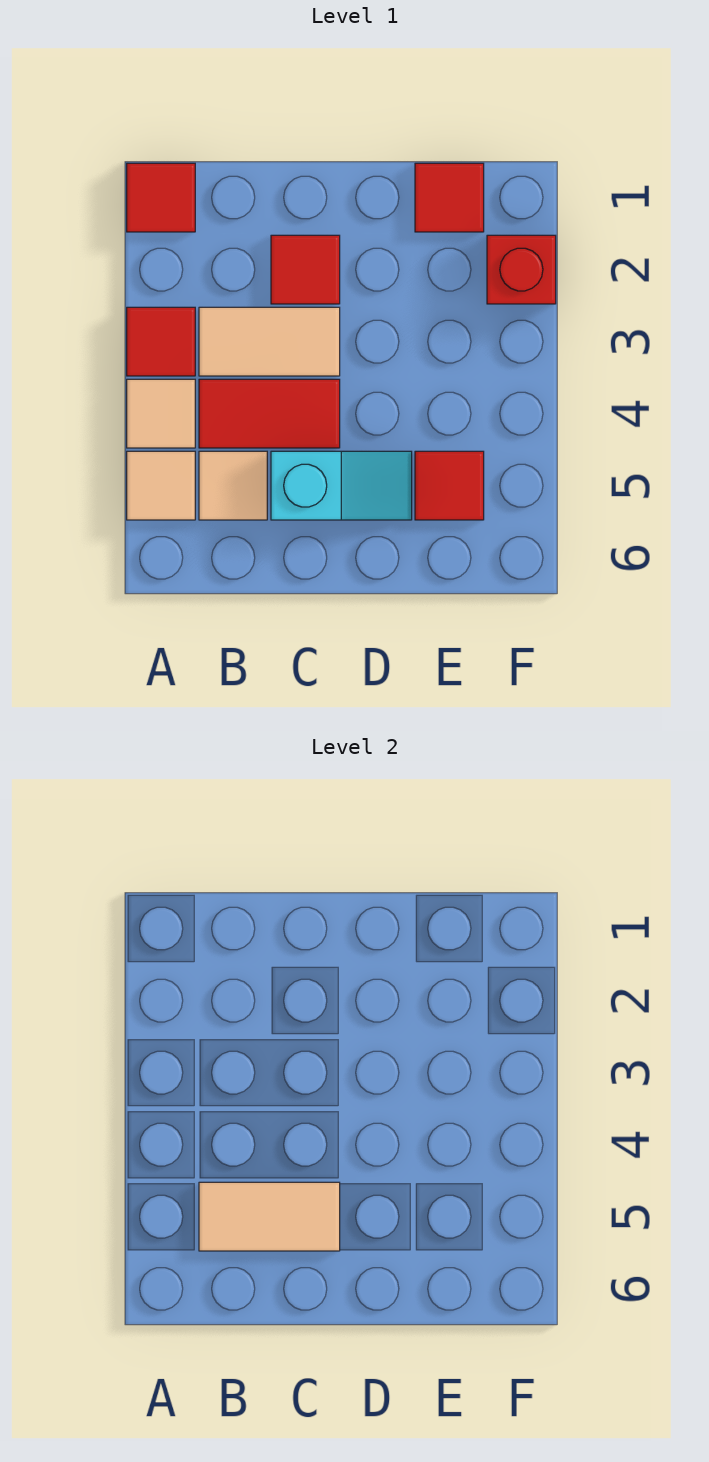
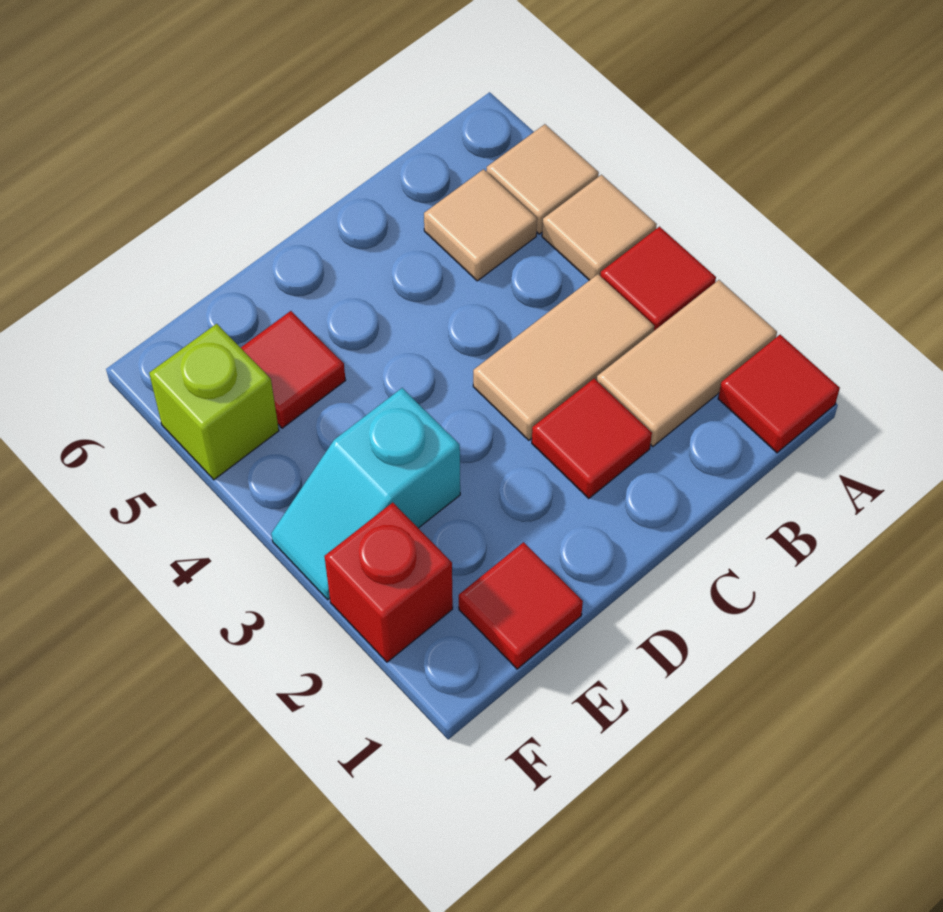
red 1x2 tile [199,379,340,448] -> none
tan 1x2 tile [199,1182,340,1251] -> tan 1x2 tile moved to [597,280,777,446]
cyan 1x2 slope [271,451,412,520] -> cyan 1x2 slope moved to [271,388,460,600]
none -> lime 1x1 brick [149,324,279,480]

